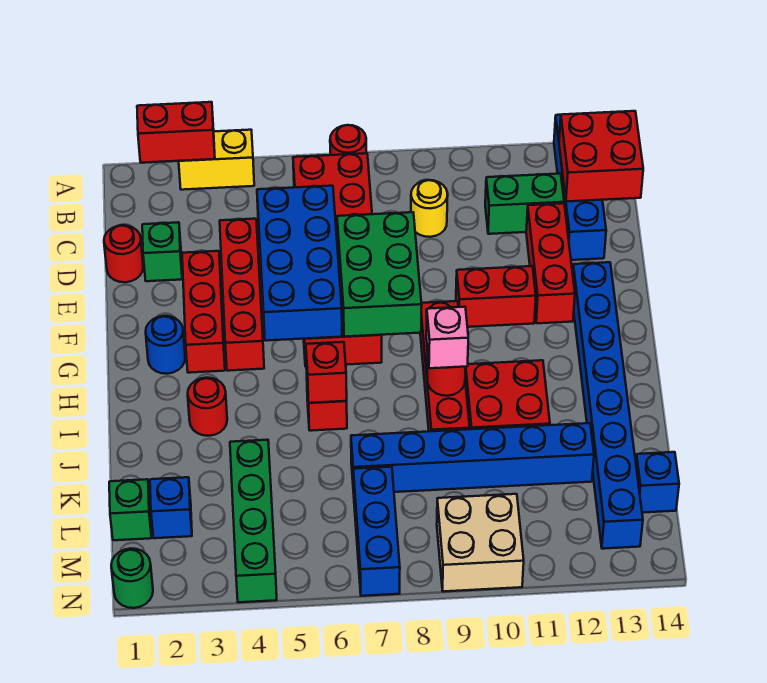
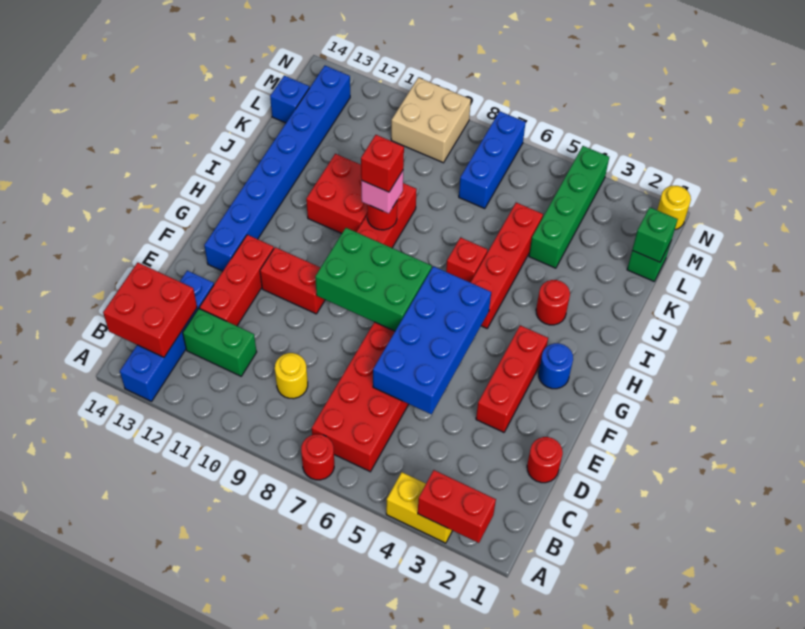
green 1x1 brick [142,222,182,281] -> green 1x1 brick moved to [632,207,678,262]
red 1x4 brick [220,219,264,371] -> red 1x4 brick moved to [470,203,543,328]
green 2x3 brick [337,212,422,337] -> green 2x3 brick turned to [315,228,432,331]
red 1x1 brick [306,342,347,403] -> red 1x1 brick moved to [361,135,404,192]
blue 1x6 brick [351,423,594,493] -> none
blue 1x1 brick [150,477,192,538] -> none
green 1x1 round brick [111,548,153,608] -> yellow 1x1 round brick [657,186,691,230]

